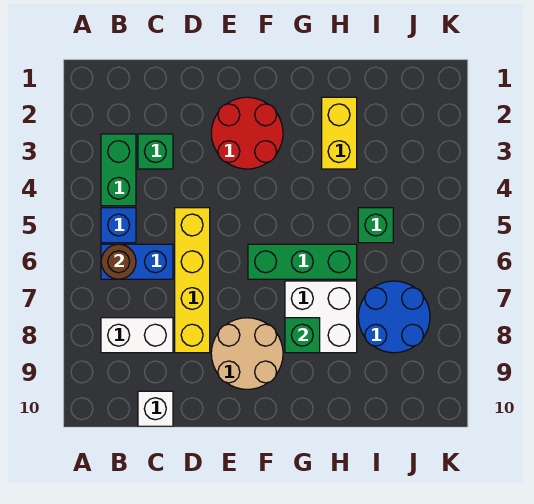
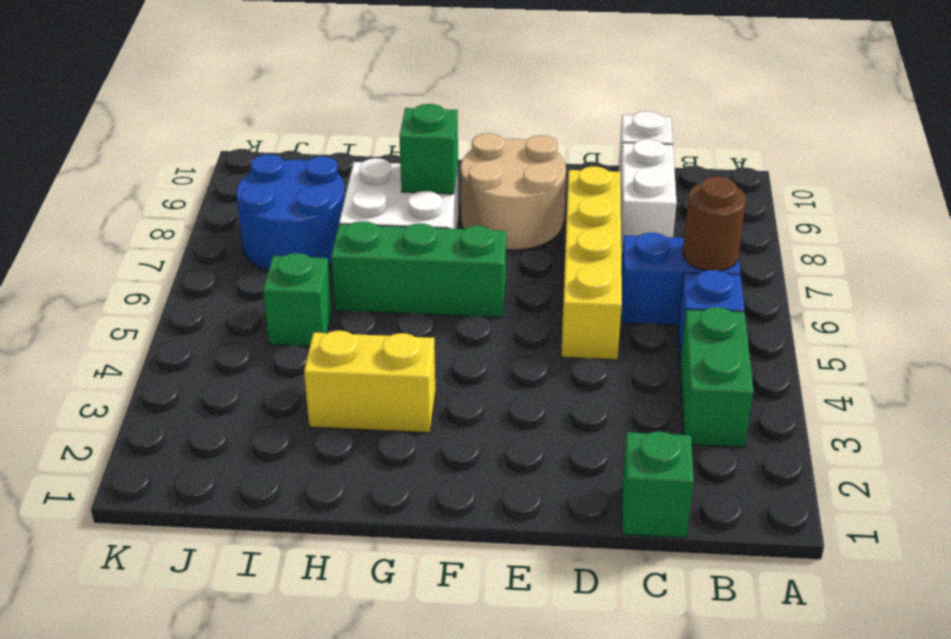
white 1x2 brick [101,318,173,353] -> white 1x2 brick turned to [620,139,677,254]
green 1x1 brick [138,134,173,169] -> green 1x1 brick moved to [622,432,694,538]
red 2x2 round brick [211,97,283,169] -> none
yellow 1x2 brick [322,97,357,169] -> yellow 1x2 brick turned to [304,331,435,433]

